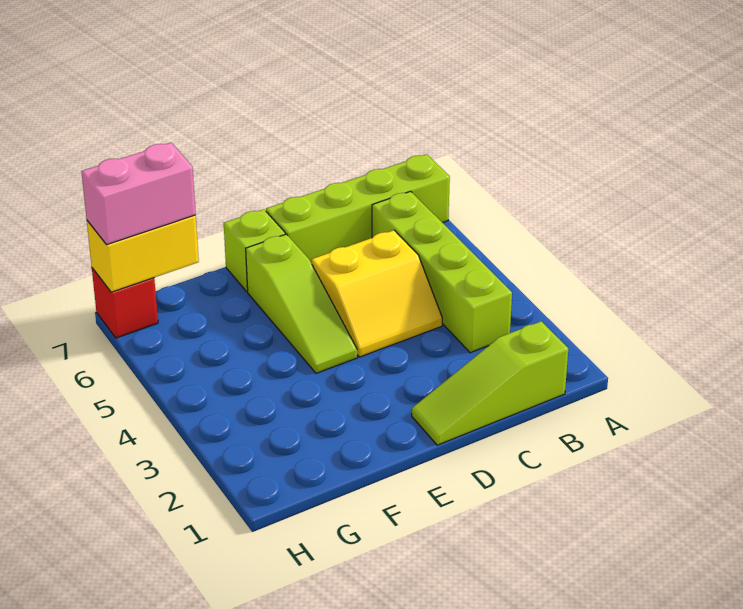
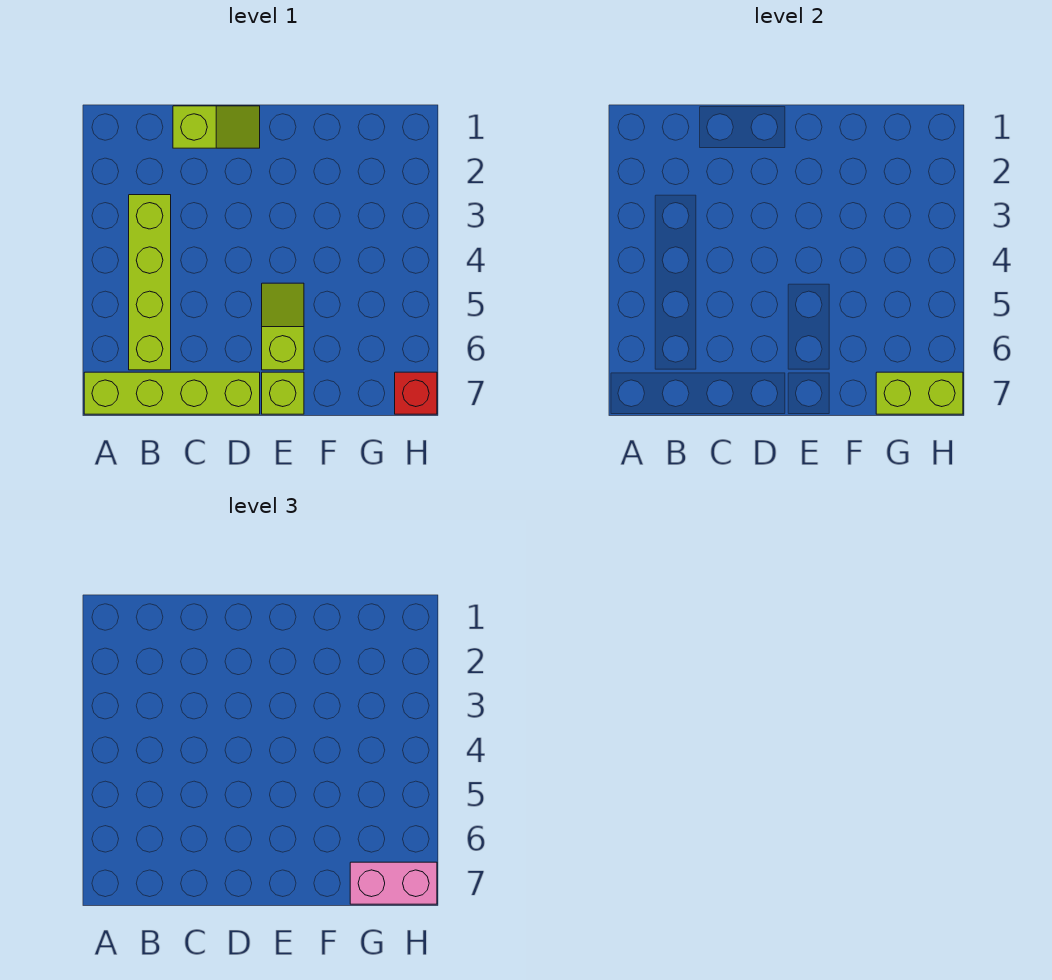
lime 1x3 slope [412,321,568,445] -> lime 1x2 slope [173,106,260,148]
yellow 2x2 slope [312,230,442,357] -> none
lime 1x3 slope [246,234,357,373] -> lime 1x2 slope [262,283,304,370]
yellow 1x2 brick [87,215,199,292] -> lime 1x2 brick [876,372,963,414]

